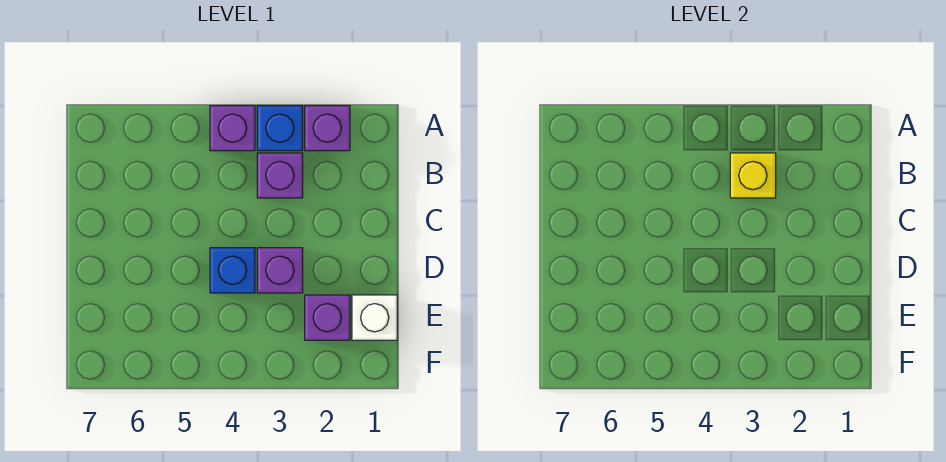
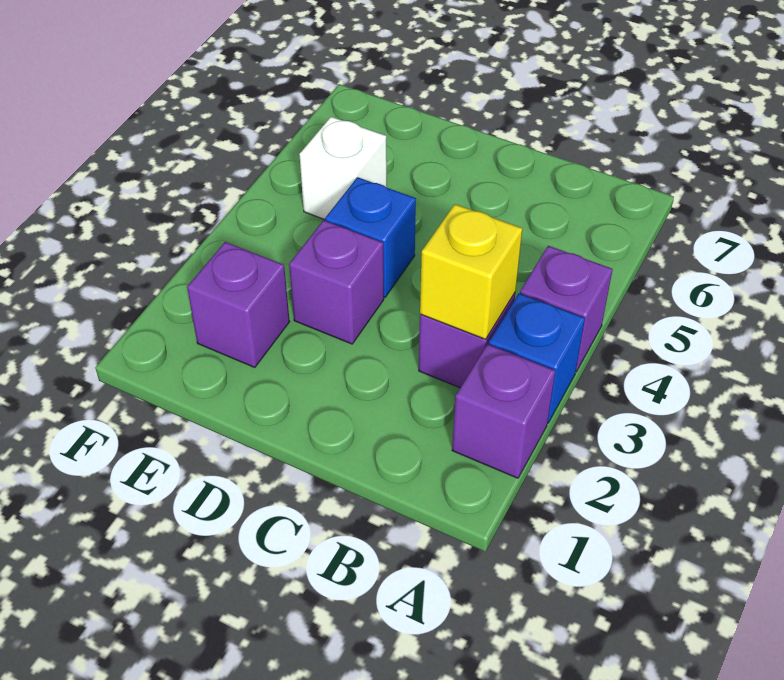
white 1x1 brick [352,295,397,340] -> white 1x1 brick moved to [299,117,387,220]

